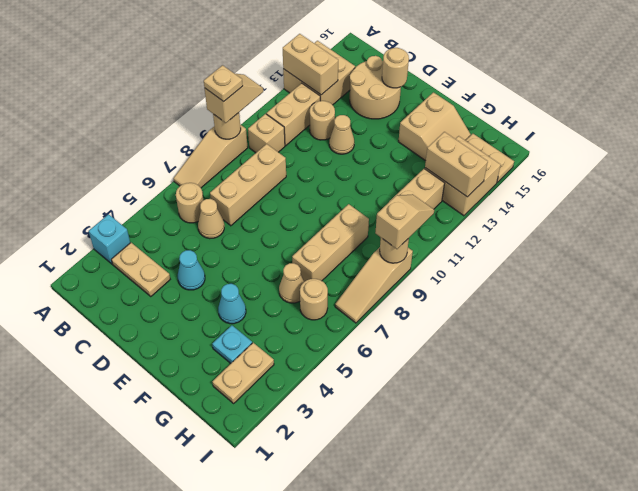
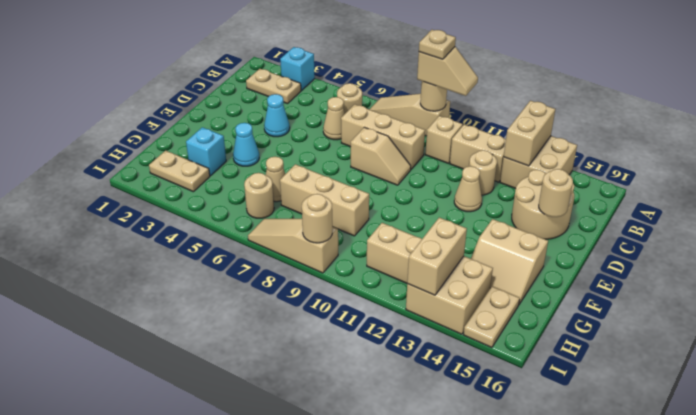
tan 1x2 plate [111,243,170,296] -> tan 1x2 plate turned to [246,69,301,104]
cyan 1x1 plate [212,325,252,363] -> cyan 1x1 brick [186,127,226,176]
tan 1x2 slope [375,194,434,249] -> tan 1x2 slope moved to [351,127,411,185]

